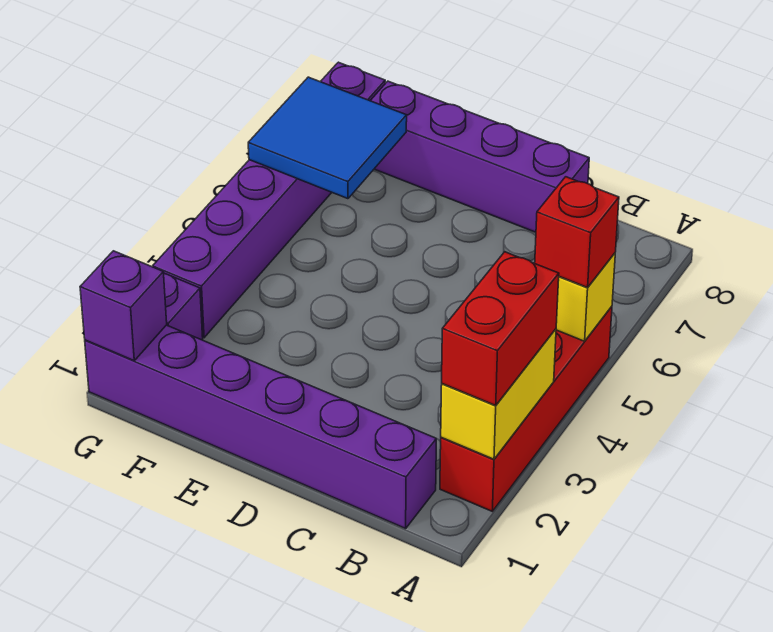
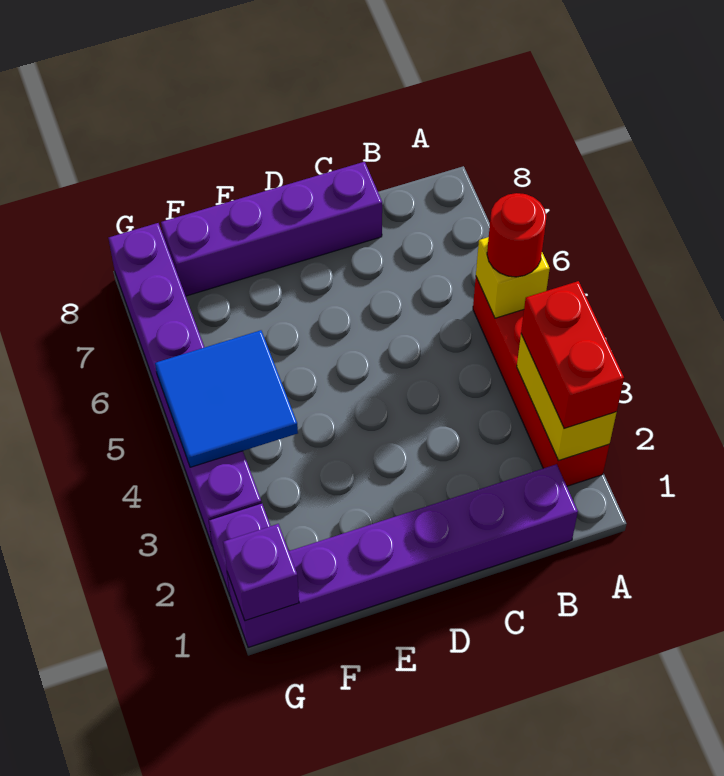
red 1x1 brick [535,177,619,288] -> red 1x1 round brick [487,193,546,277]
blue 2x2 tile [248,77,407,199] -> blue 2x2 tile moved to [155,330,298,467]

